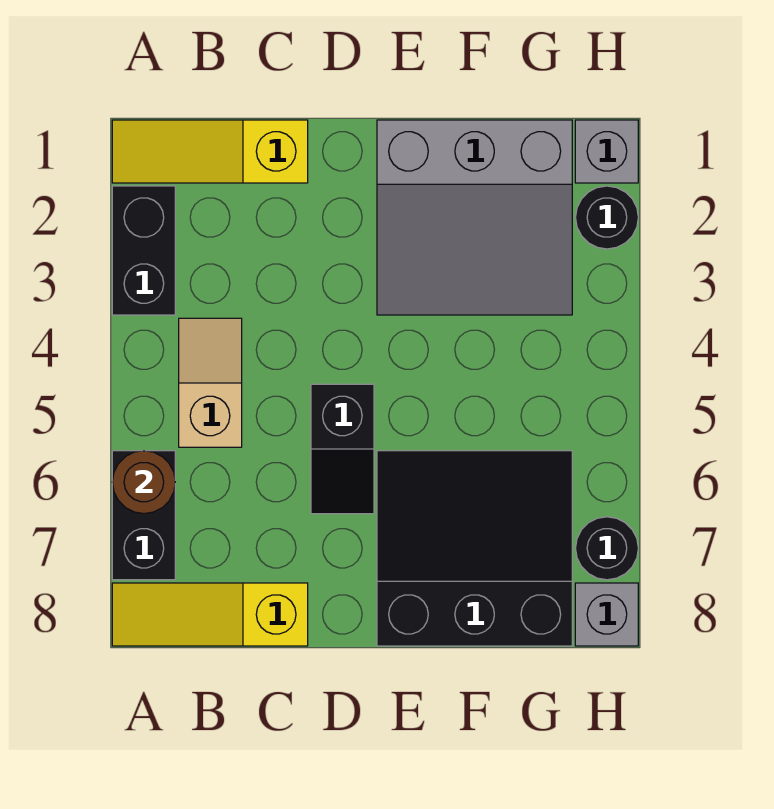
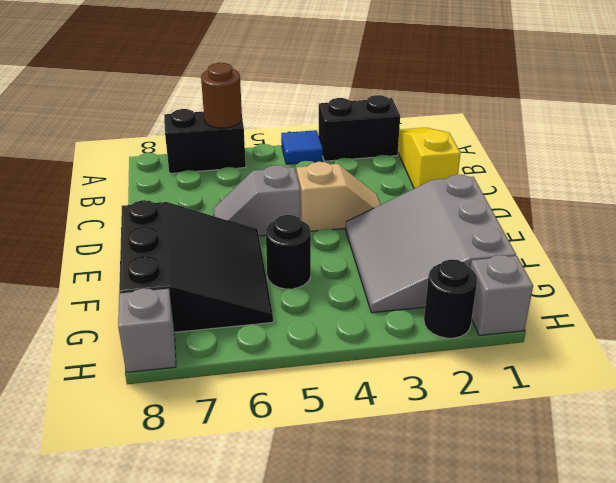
none -> blue 1x1 tile [281,130,323,164]
yellow 1x3 slope [112,583,308,646] -> none
tan 1x2 slope [179,318,242,447] -> tan 1x2 slope moved to [297,162,381,231]
black 1x2 slope [311,384,374,514] -> grey 1x2 slope [213,165,301,236]
black 1x1 round brick [576,517,638,580] -> black 1x1 round brick moved to [266,215,311,289]

